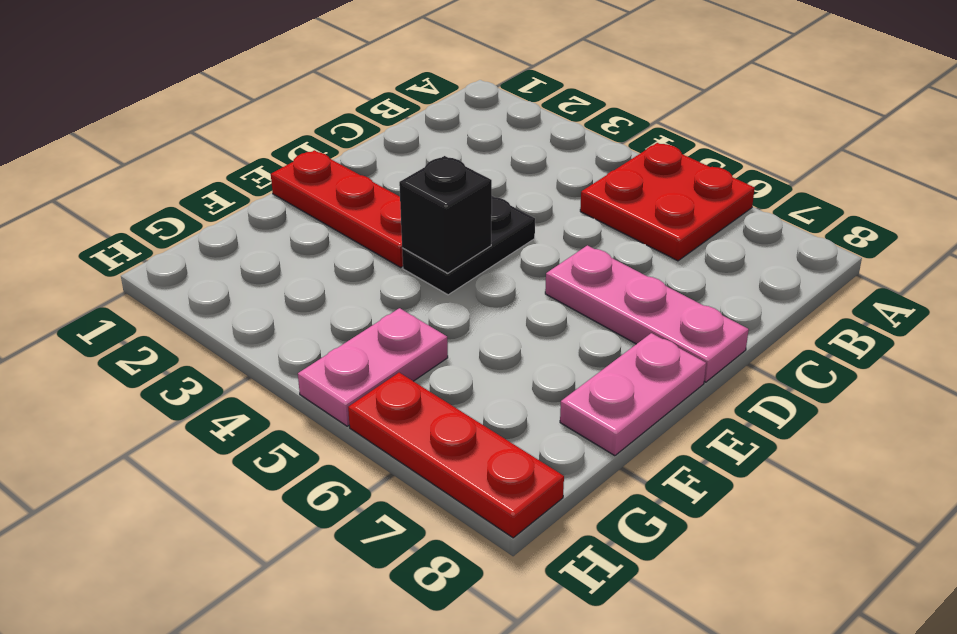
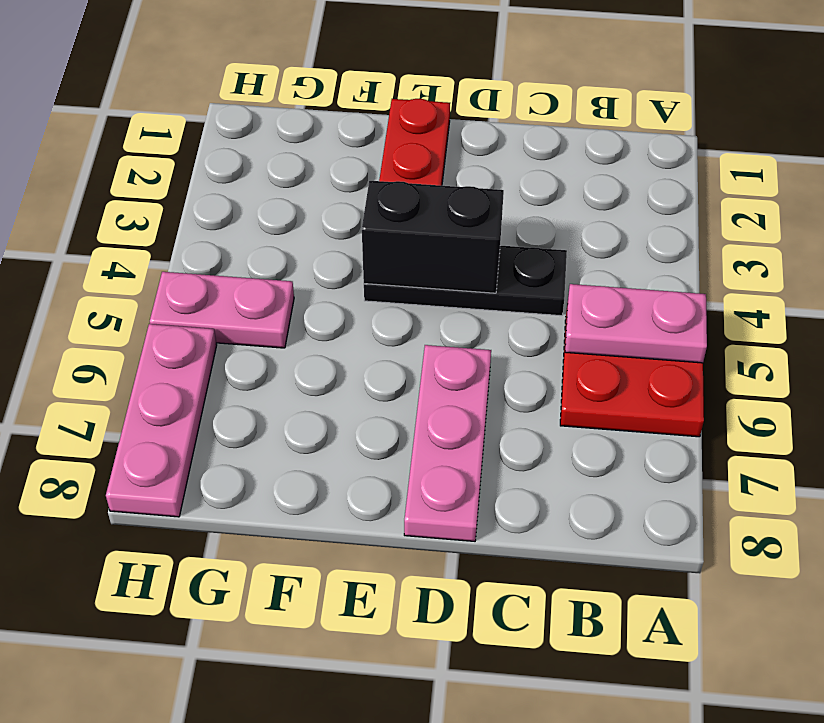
black 1x2 plate [402,196,535,295] -> black 1x3 plate [364,245,567,316]
black 1x1 brick [399,156,492,273] -> black 1x2 brick [362,181,504,293]
pink 1x2 plate [560,333,706,456] -> pink 1x2 plate moved to [565,284,707,363]
red 1x3 plate [348,373,564,538] -> pink 1x3 plate [106,324,217,517]

